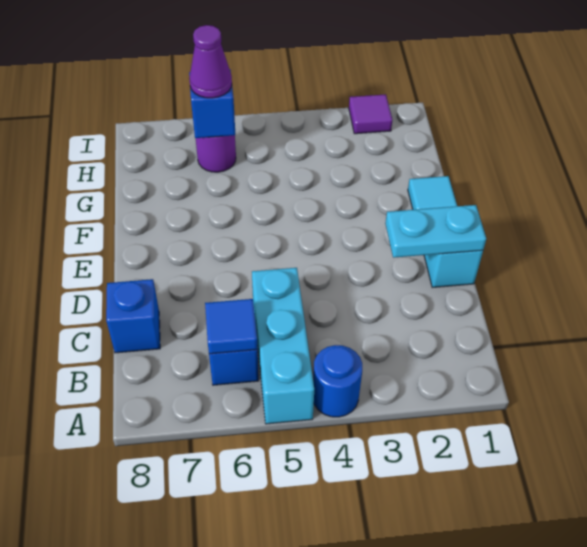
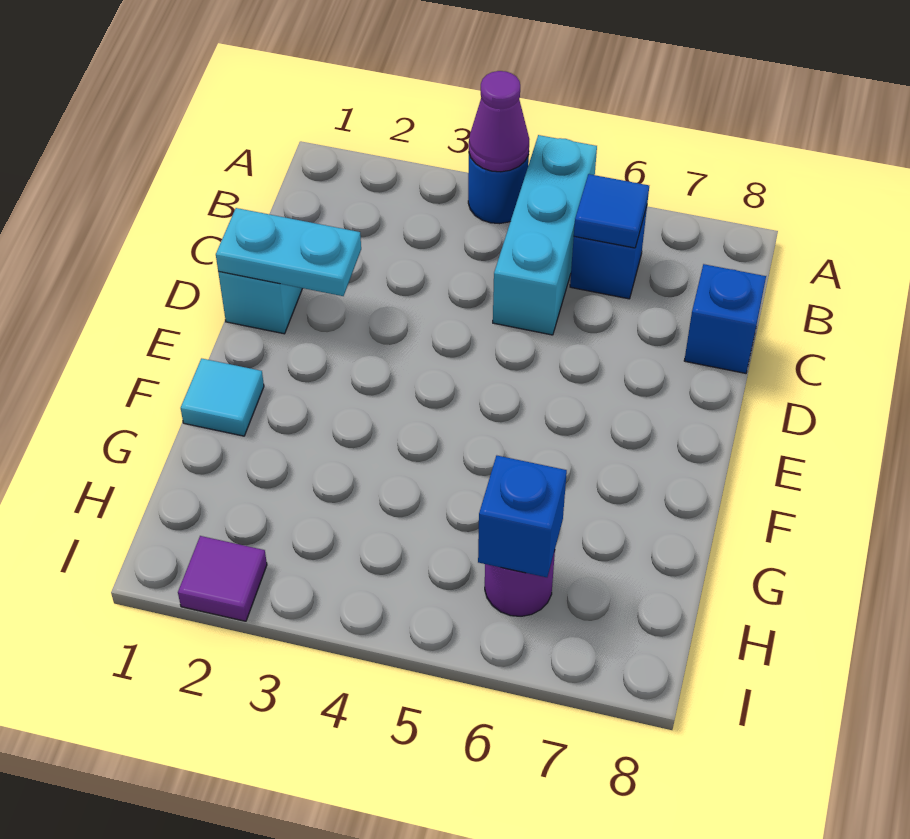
purple 1x1 cone [189,25,232,98] -> purple 1x1 cone moved to [469,71,529,172]

